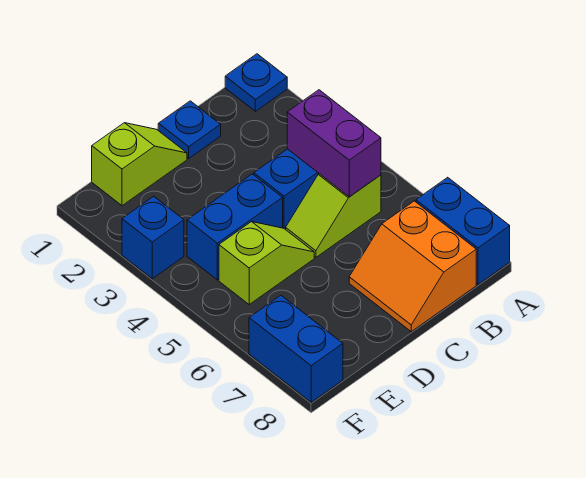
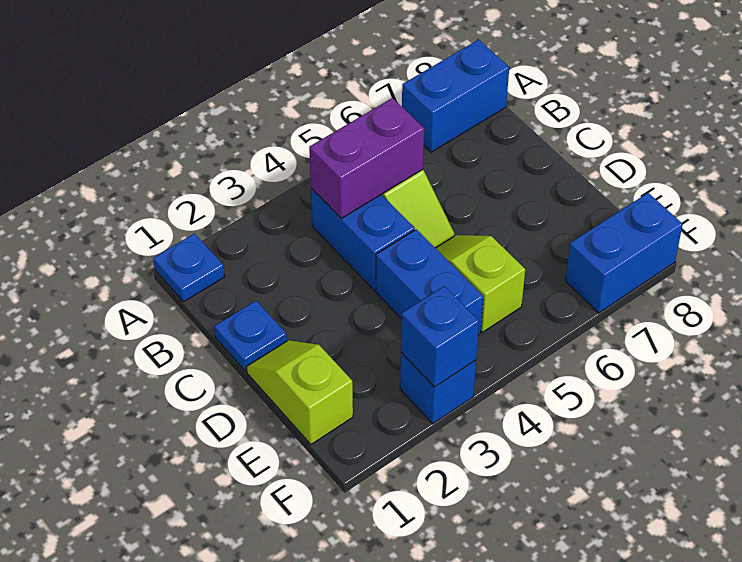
orange 2x2 slope [349,201,476,331] -> none
none -> blue 1x1 brick [401,286,479,387]

